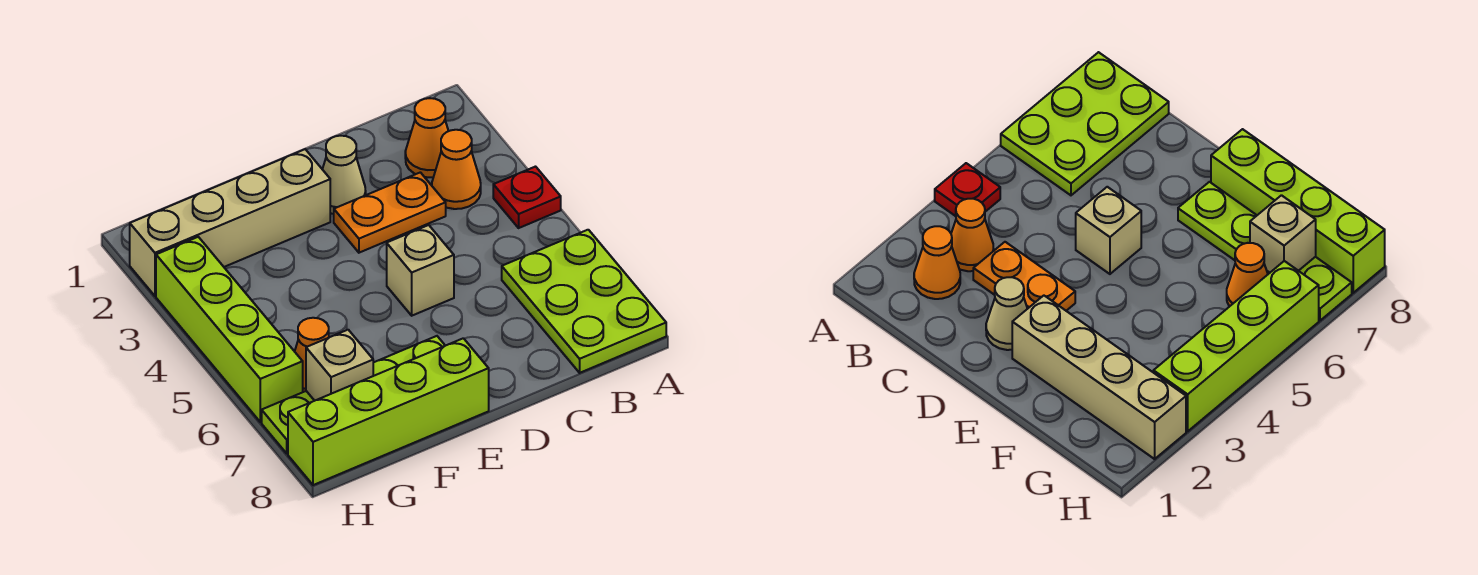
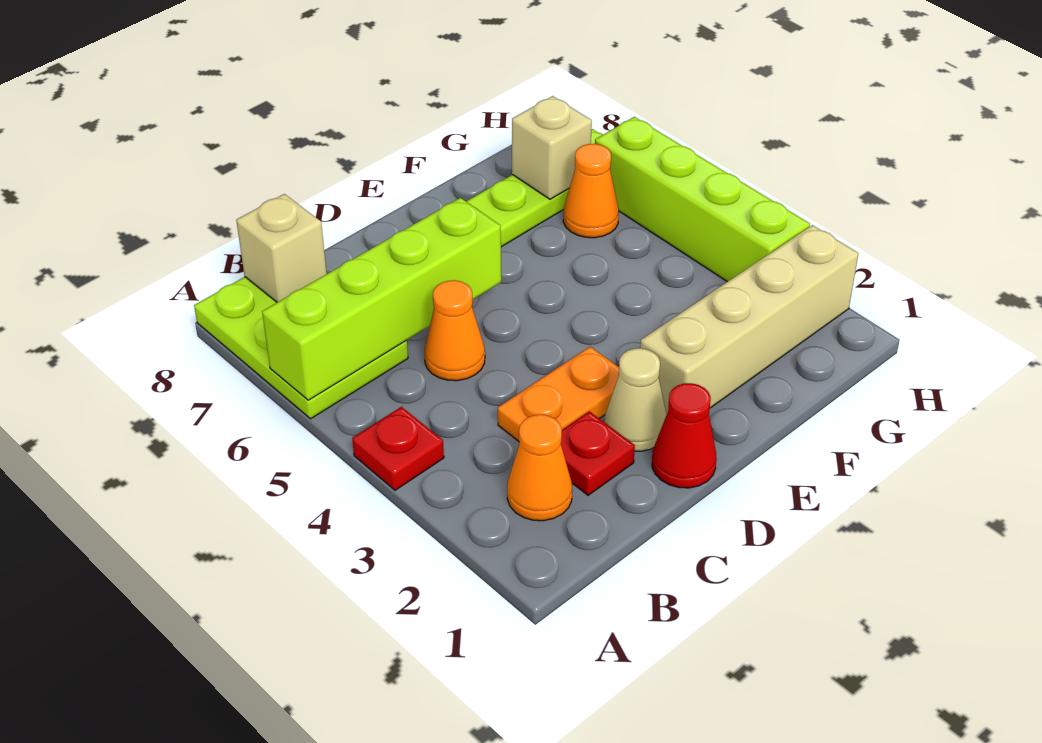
orange 1x1 cone [432,130,481,209] -> orange 1x1 cone moved to [424,280,485,381]
none -> red 1x1 plate [561,411,635,495]
none -> red 1x1 cone [652,383,717,488]
tan 1x1 brick [387,225,454,316] -> tan 1x1 brick moved to [236,194,327,302]
lime 1x4 brick [288,338,489,485] -> lime 1x4 brick moved to [262,198,501,400]

